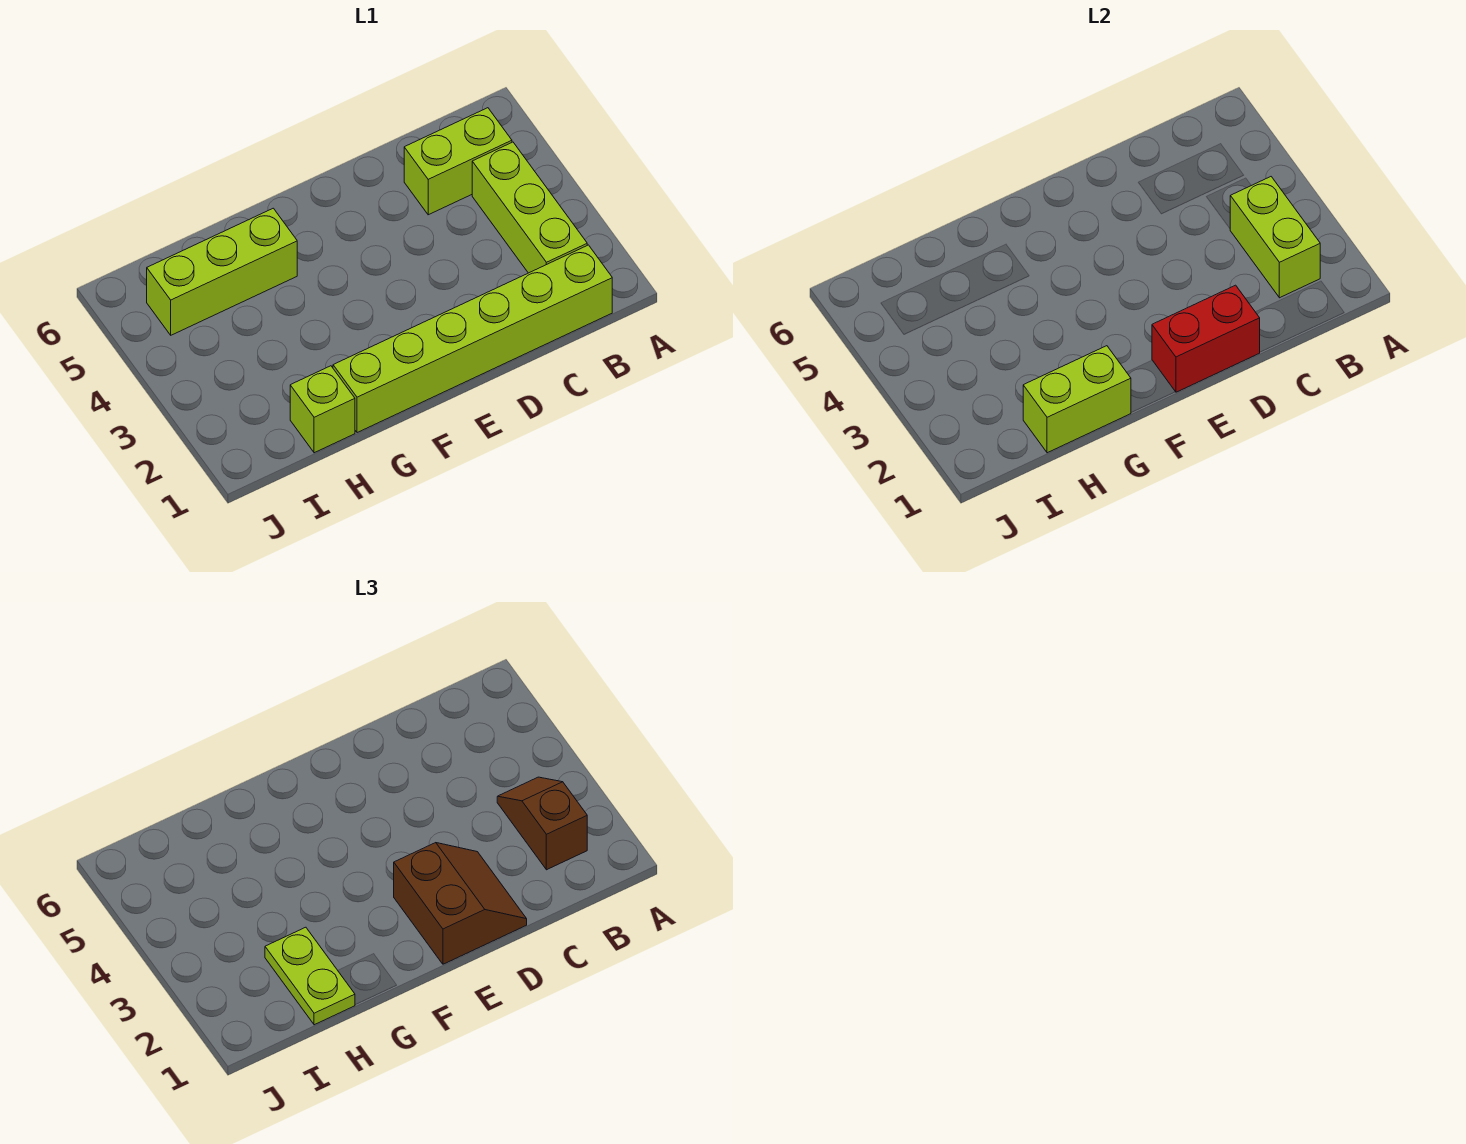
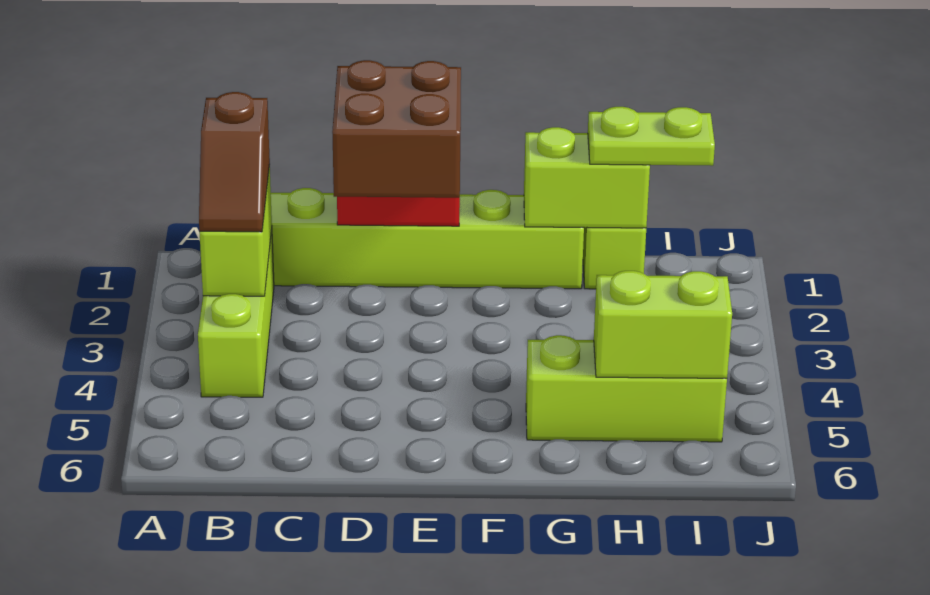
lime 1x2 brick [404,108,512,215] -> lime 1x2 brick moved to [594,271,732,378]
brown 2x2 slope [394,843,527,964] -> brown 2x2 brick [332,60,461,198]
lime 1x2 plate [265,927,355,1025] -> lime 1x2 plate turned to [588,107,715,166]

